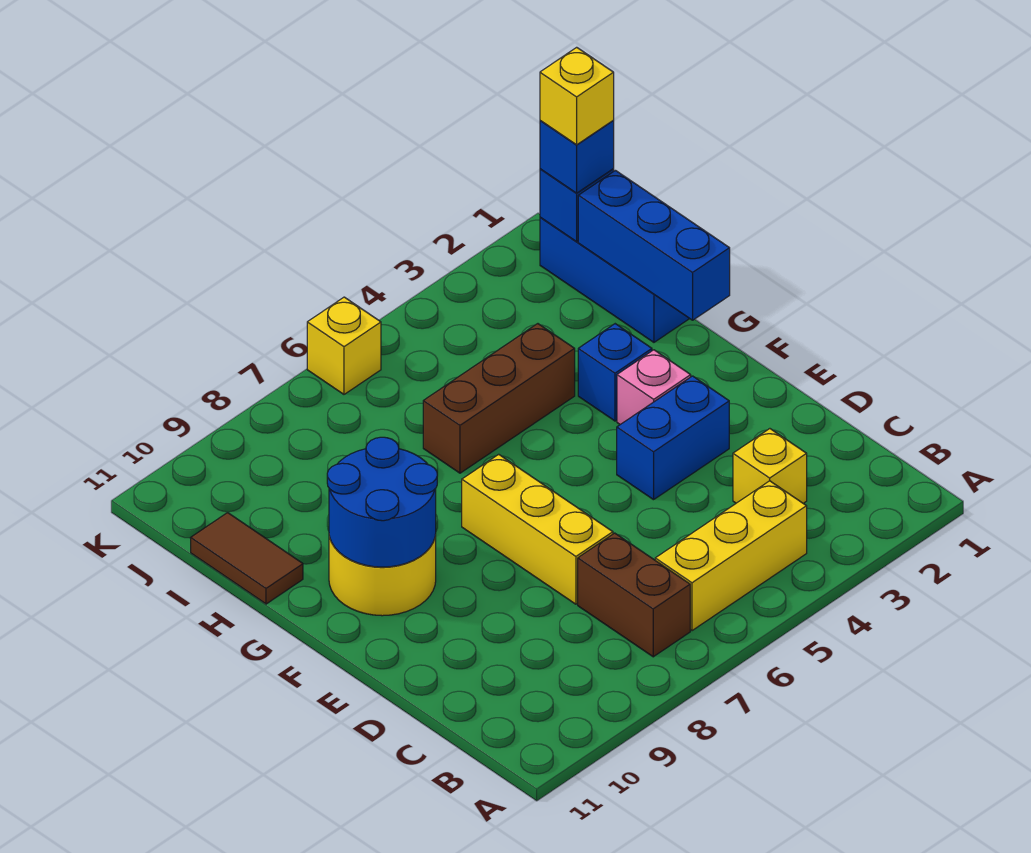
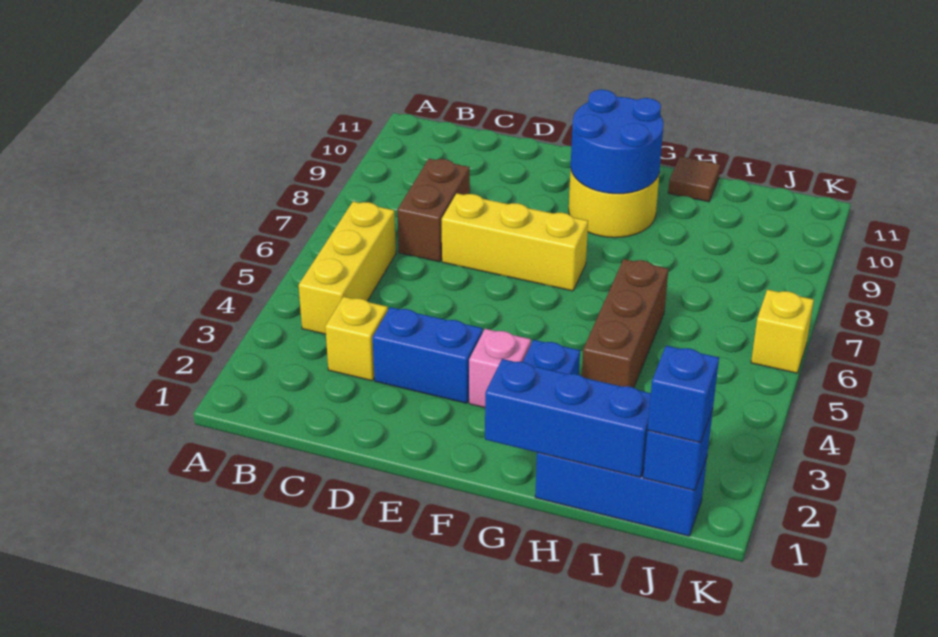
brown 1x2 brick [578,533,690,657] -> brown 1x2 brick turned to [397,159,470,262]
blue 1x2 brick [617,376,729,500] -> blue 1x2 brick turned to [373,307,483,403]
brown 1x2 tile [191,513,303,604] -> brown 1x1 tile [668,156,720,202]
yellow 1x1 brick [540,47,614,145] -> none

